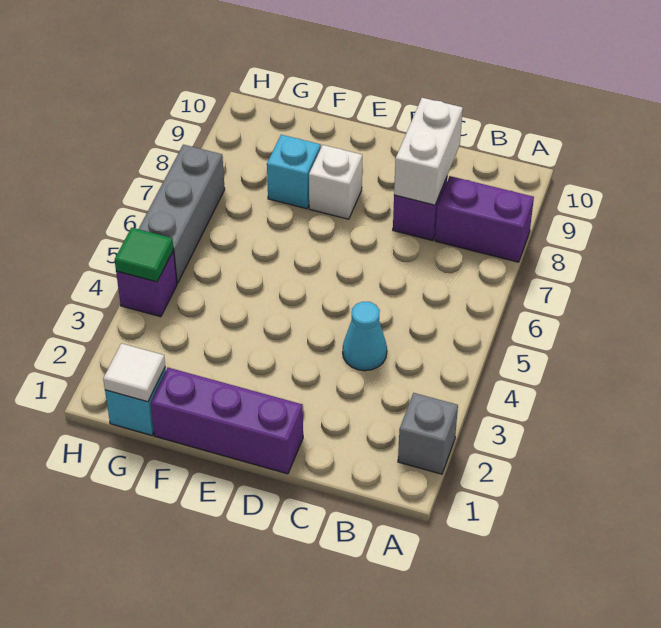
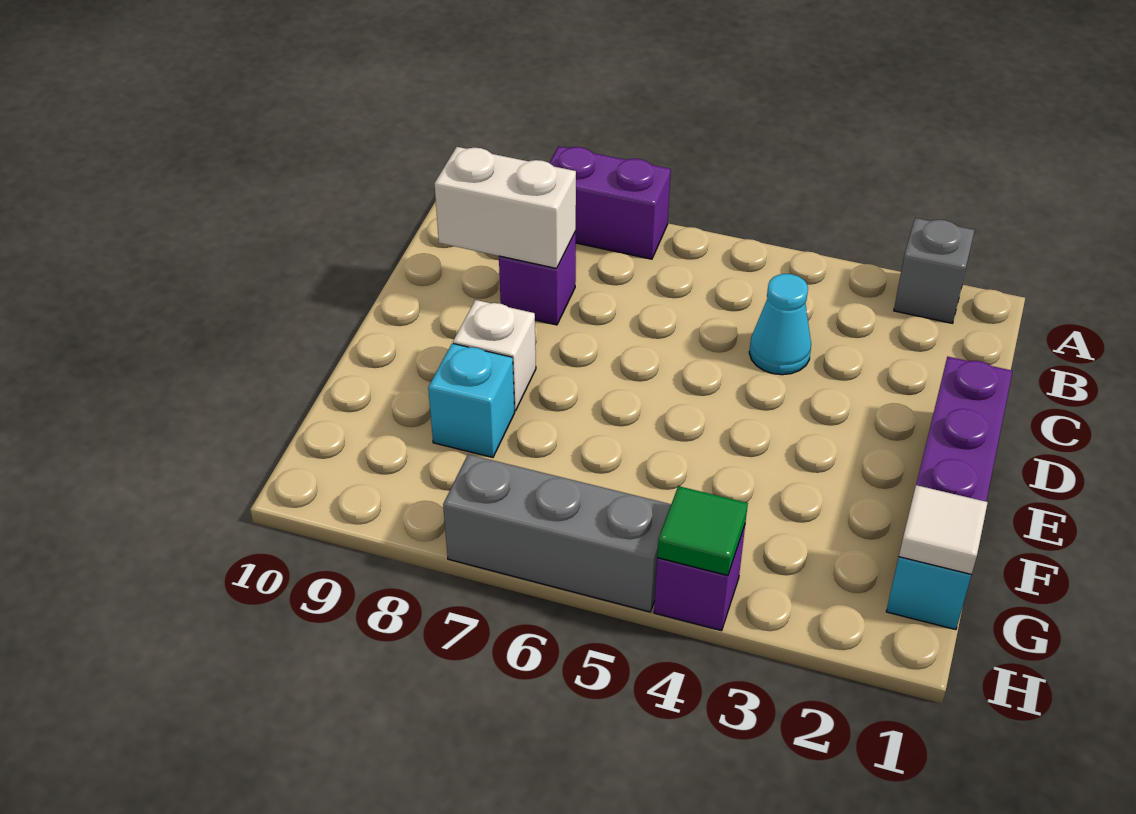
purple 1x2 brick [435,176,534,262] -> purple 1x2 brick turned to [550,146,671,259]

